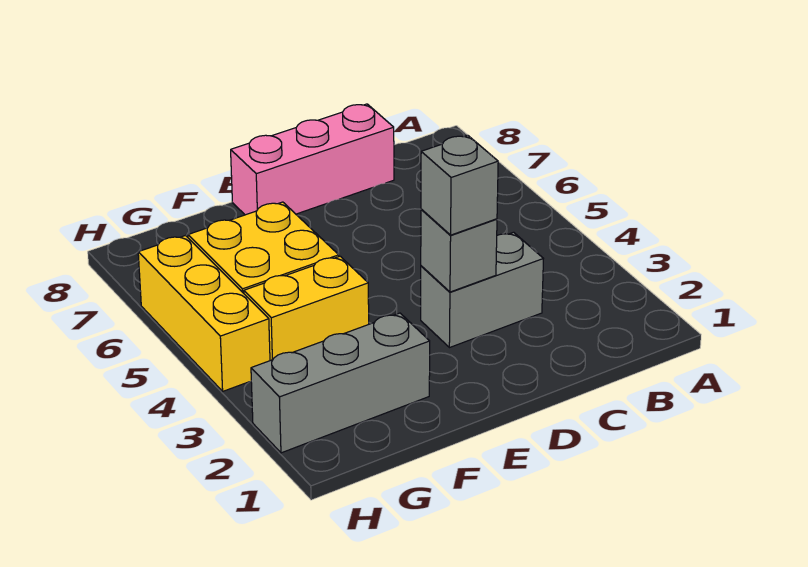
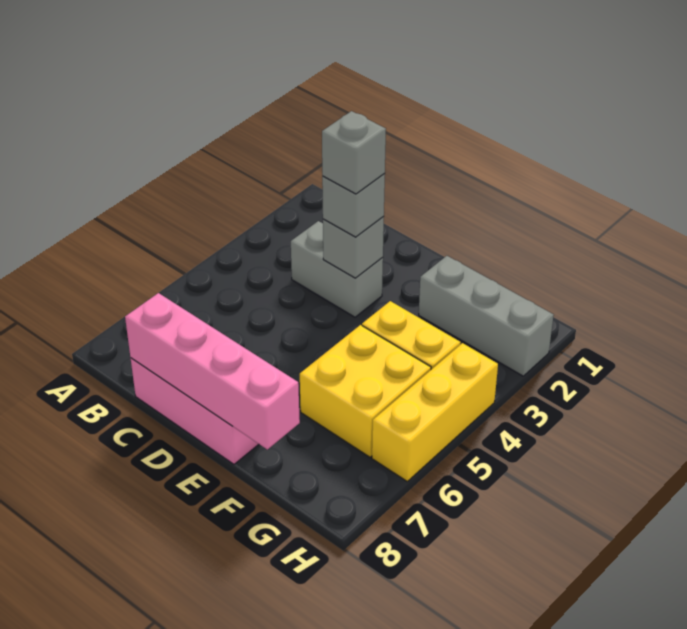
none -> pink 1x4 brick [125,293,300,449]
none -> grey 1x1 brick [322,111,386,194]

